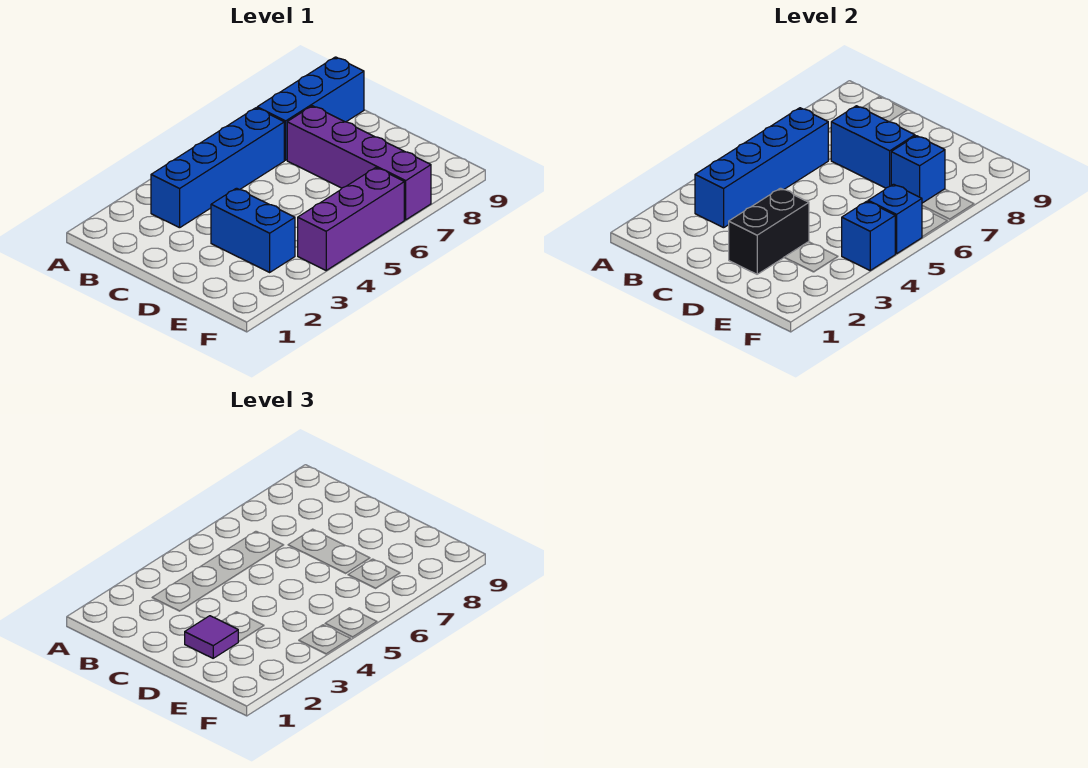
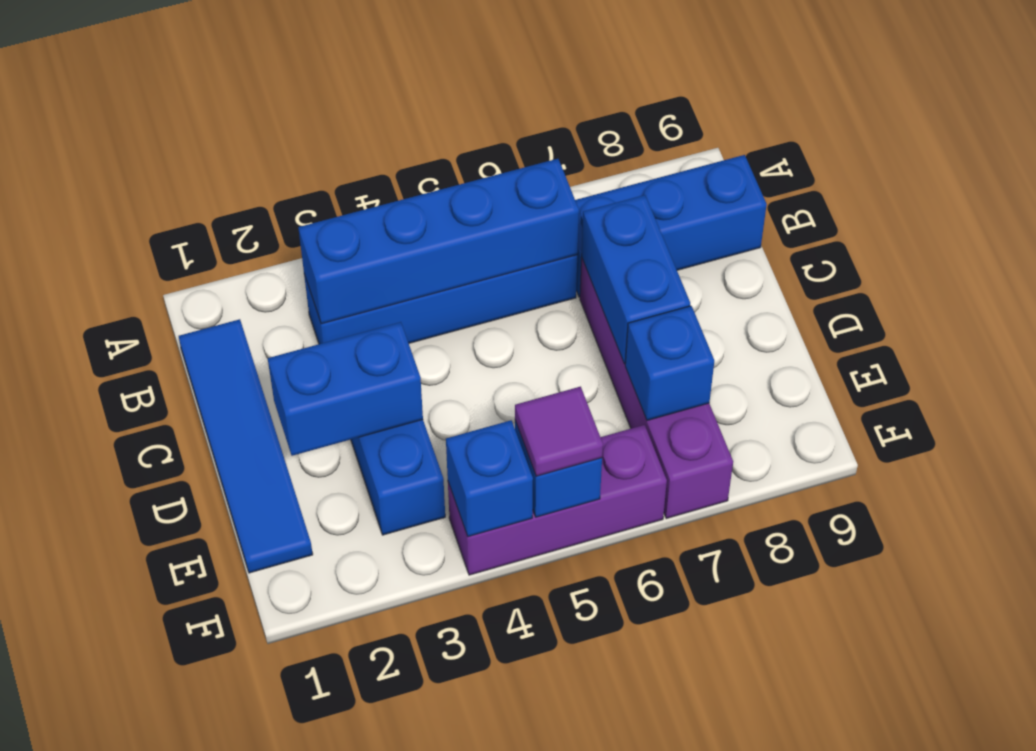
none -> blue 1x4 tile [179,319,313,573]
black 1x2 brick [729,188,809,274] -> blue 1x2 brick [268,322,423,456]
purple 1x1 tile [185,616,238,658] -> purple 1x1 tile moved to [515,387,603,476]

